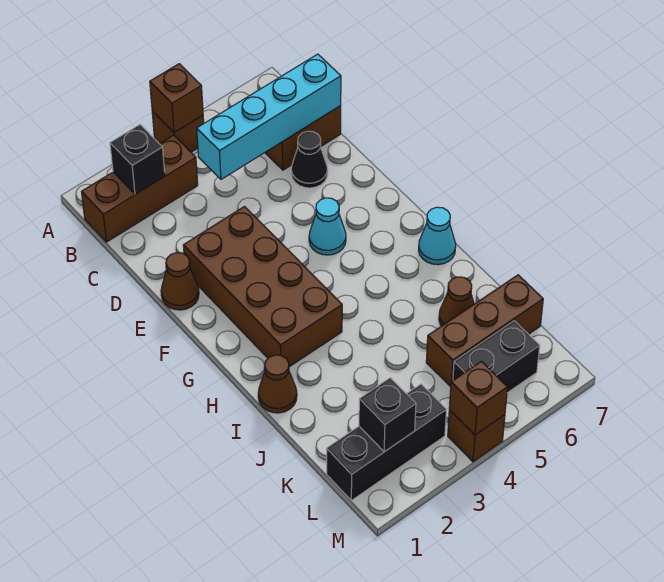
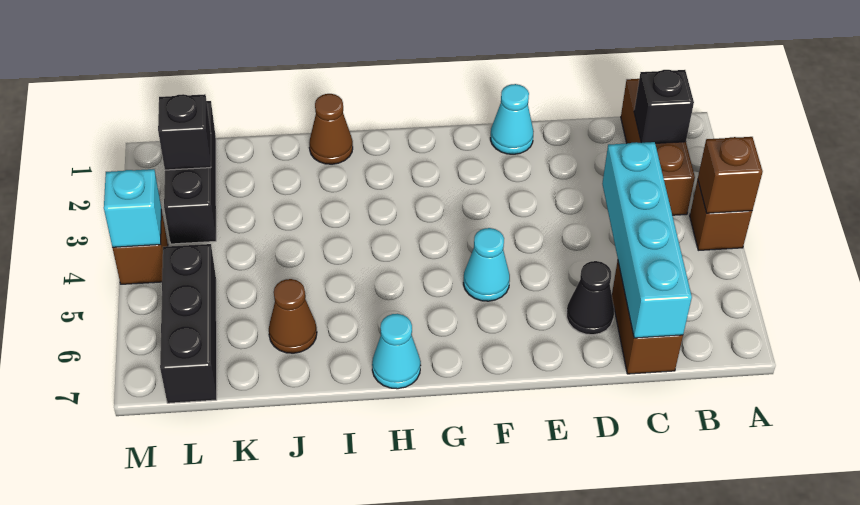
brown 1x1 cone [161,253,199,310] -> cyan 1x1 cone [490,84,534,154]
brown 2x4 brick [183,207,342,367] -> none
brown 1x3 brick [426,275,543,387] -> none
black 1x2 brick [453,321,540,393] -> black 1x3 brick [160,244,217,403]
brown 1x1 brick [449,361,508,435] -> cyan 1x1 brick [104,169,161,247]

